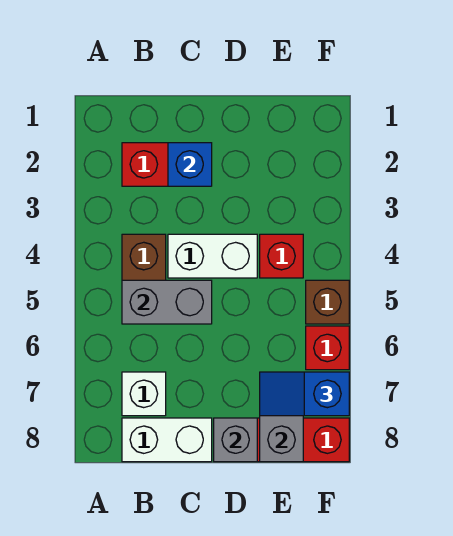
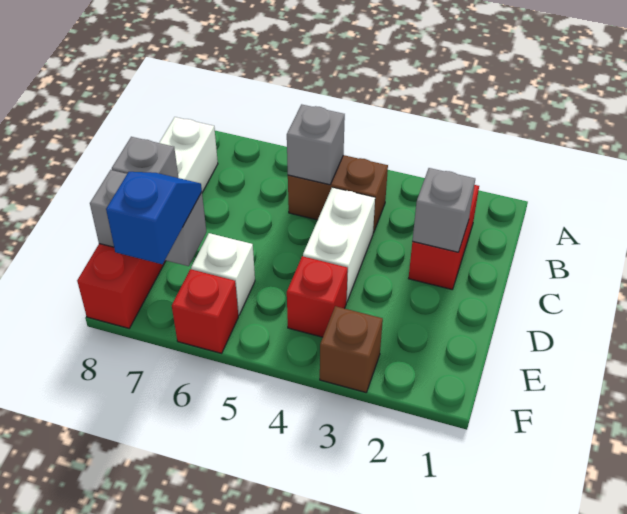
grey 1x2 brick [122,280,212,324] -> grey 1x1 brick [287,104,345,185]
white 1x1 brick [122,372,166,416] -> white 1x1 brick moved to [191,233,255,315]
blue 1x1 brick [168,143,212,186] -> grey 1x1 brick [412,168,475,252]
brown 1x1 brick [306,280,349,324] -> brown 1x1 brick moved to [320,306,383,392]

